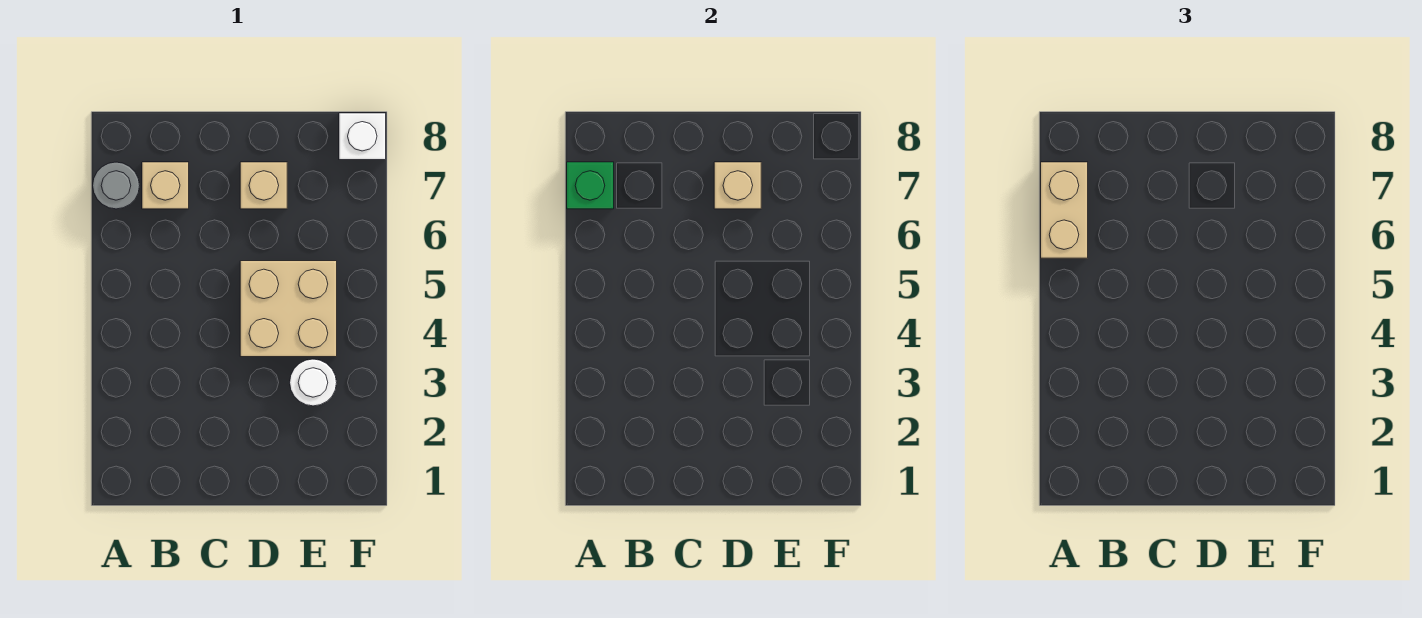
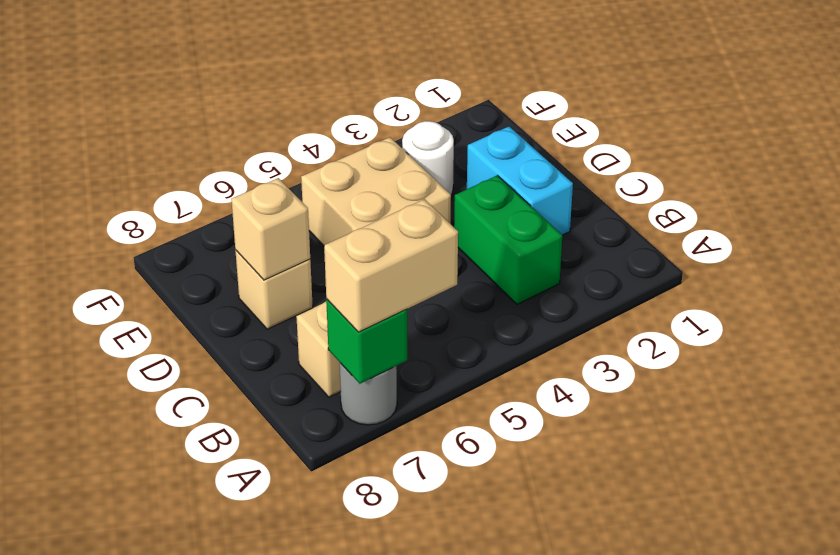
none -> green 1x2 brick [454,175,562,304]
none -> cyan 1x2 brick [467,127,573,235]
white 1x1 brick [339,113,386,160] -> none

